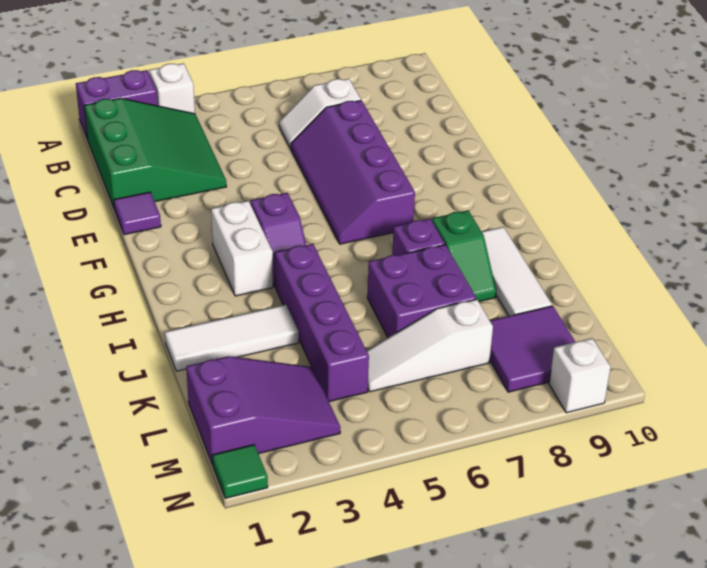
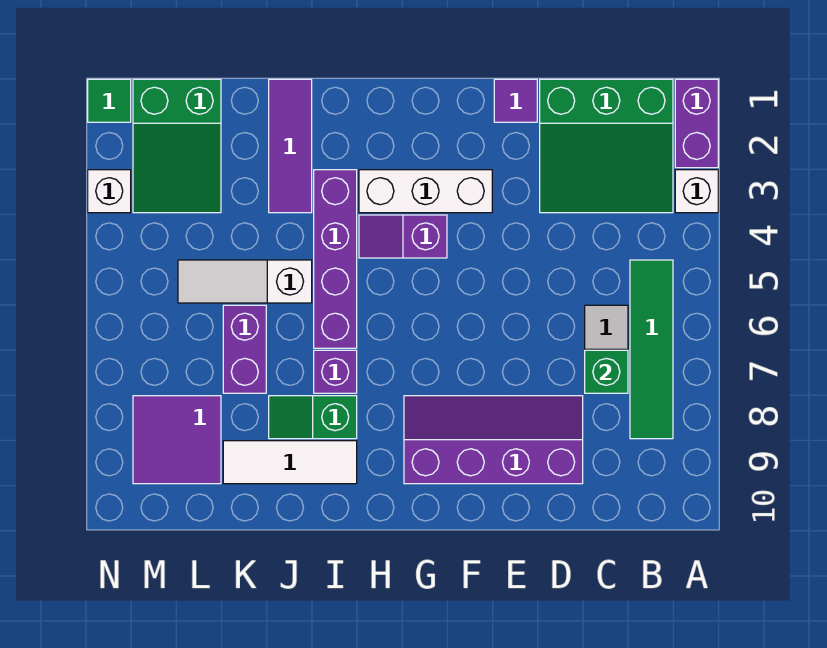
none -> green 1x4 tile [630,260,673,439]
none -> green 1x1 brick [585,350,628,393]
purple 2x4 slope [291,100,415,244] -> purple 2x4 slope moved to [404,396,583,484]
white 1x2 brick [211,201,273,296] -> white 1x3 brick [359,170,492,213]
purple 1x4 brick [275,244,369,402] -> purple 1x4 brick turned to [314,170,357,348]
white 1x3 tile [165,305,299,371] -> purple 1x3 tile [269,79,312,213]
purple 2x2 brick [367,245,476,338] -> purple 1x2 brick [223,305,266,393]
purple 2x3 slope [186,356,341,465] -> green 2x3 slope [133,79,221,213]
white 1x3 slope [367,299,493,392] -> white 1x3 slope turned to [178,260,312,303]
white 1x1 brick [549,338,611,413] -> white 1x1 brick moved to [88,170,131,213]

